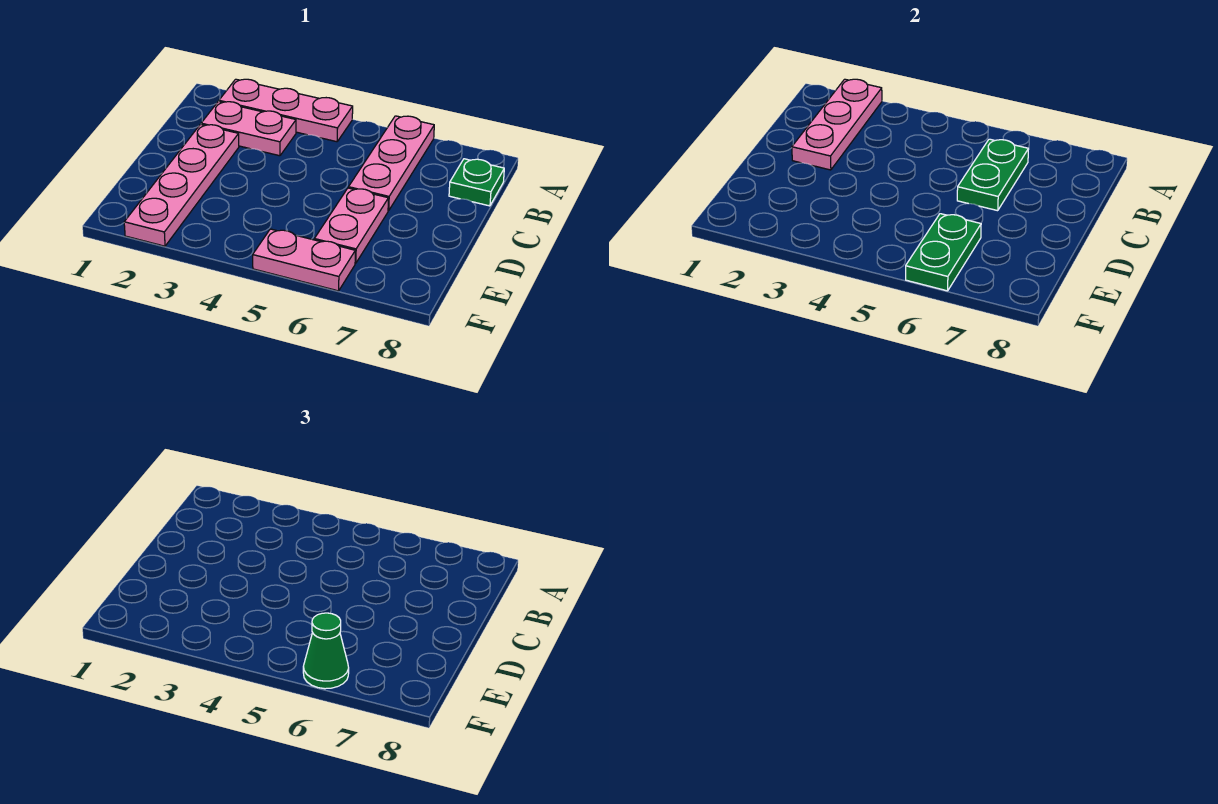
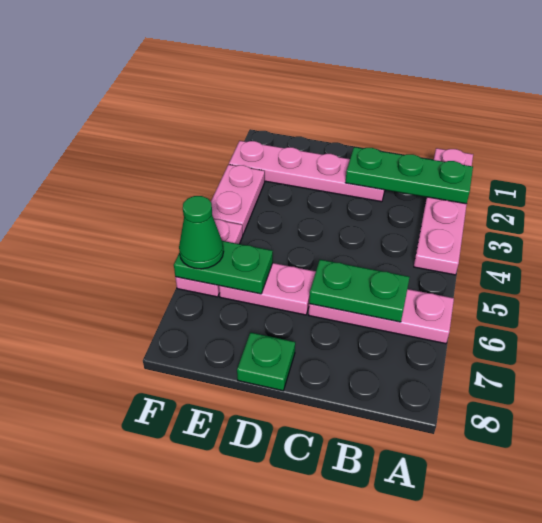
pink 1x3 plate [219,79,353,142] -> pink 1x4 plate [414,148,473,275]
pink 1x3 plate [792,79,882,170] -> green 1x3 plate [345,147,473,204]
pink 1x2 plate [201,102,296,156] -> pink 1x2 plate moved to [211,165,265,234]
green 1x1 plate [449,159,504,206] -> green 1x1 plate moved to [237,332,295,391]

